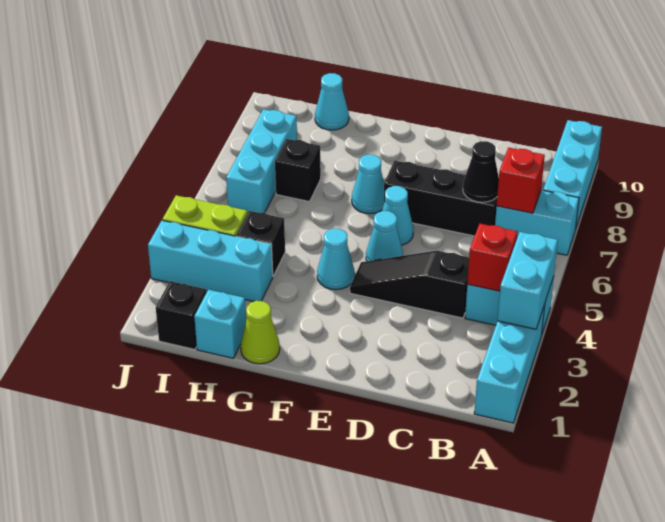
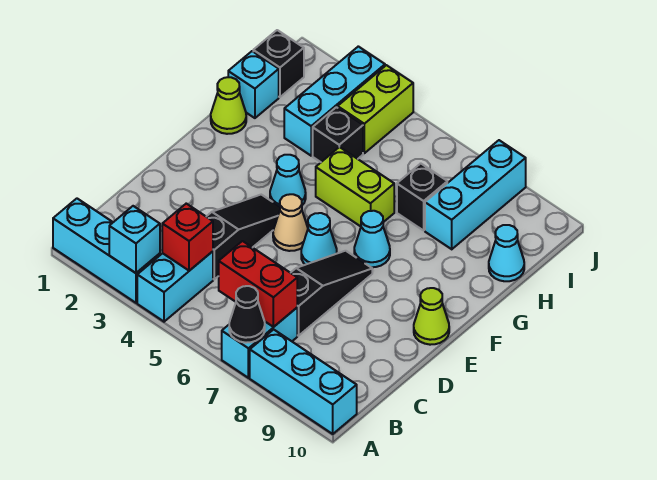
cyan 1x2 brick [497,232,558,329] -> cyan 1x1 brick [109,206,160,273]
red 1x1 brick [497,148,545,213] -> red 1x2 brick [219,241,297,327]
black 1x3 brick [384,161,497,236] -> black 1x3 slope [291,251,372,336]
black 1x1 cone [463,141,499,202] -> black 1x1 cone moved to [229,286,265,343]
cyan 1x1 cone [366,211,403,261] -> tan 1x1 cone [273,194,308,251]
none -> lime 1x1 cone [414,288,449,345]
none -> lime 1x2 brick [316,147,394,226]
cyan 1x3 brick [226,109,297,213] -> cyan 1x3 brick turned to [425,140,526,249]

